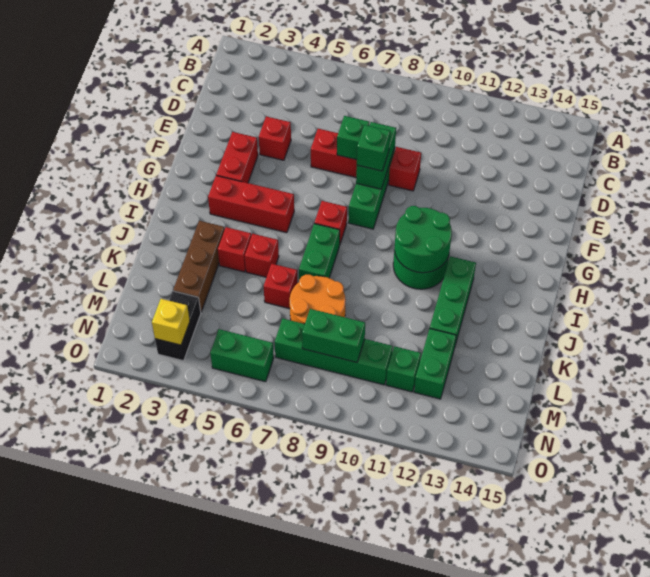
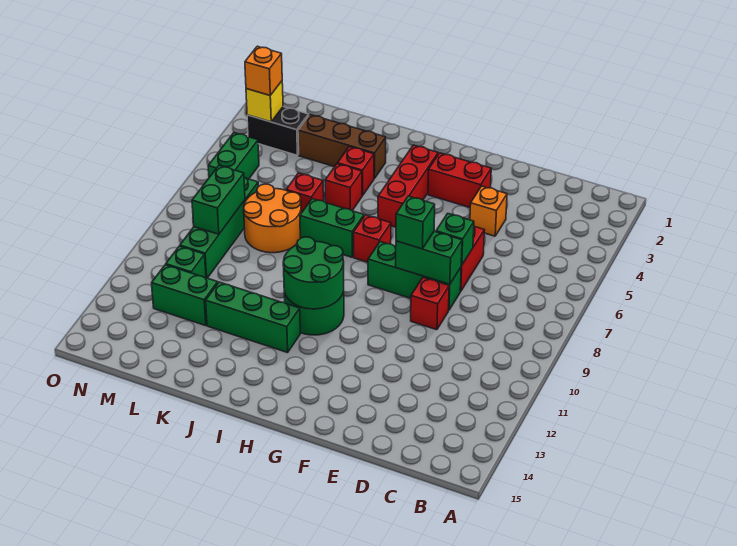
red 1x1 brick [259,116,291,160] -> orange 1x1 brick [470,186,507,236]
none -> orange 1x1 brick [245,46,282,95]

